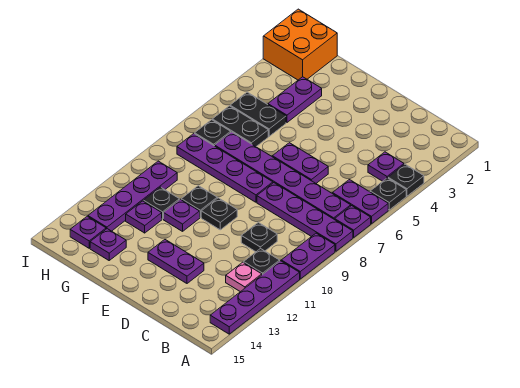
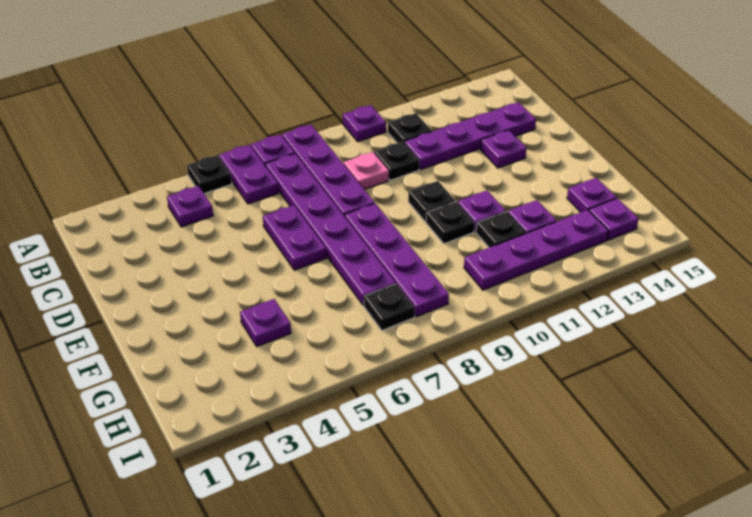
black 1x1 plate [388,164,424,196] -> none
purple 1x2 plate [281,233,335,279] -> purple 1x1 plate [343,105,386,142]
purple 1x4 plate [210,261,300,334] -> purple 1x4 plate moved to [405,102,536,169]
pink 1x1 plate [226,262,262,292] -> pink 1x1 plate moved to [344,152,389,190]
purple 1x2 plate [148,240,204,283] -> purple 1x1 plate [480,130,526,168]
purple 1x2 plate [268,77,322,122] -> purple 1x1 plate [240,299,291,346]
black 1x2 plate [230,92,286,136] -> none
black 1x2 plate [212,106,268,147] -> none
orange 2x2 brick [263,9,337,80] -> none

